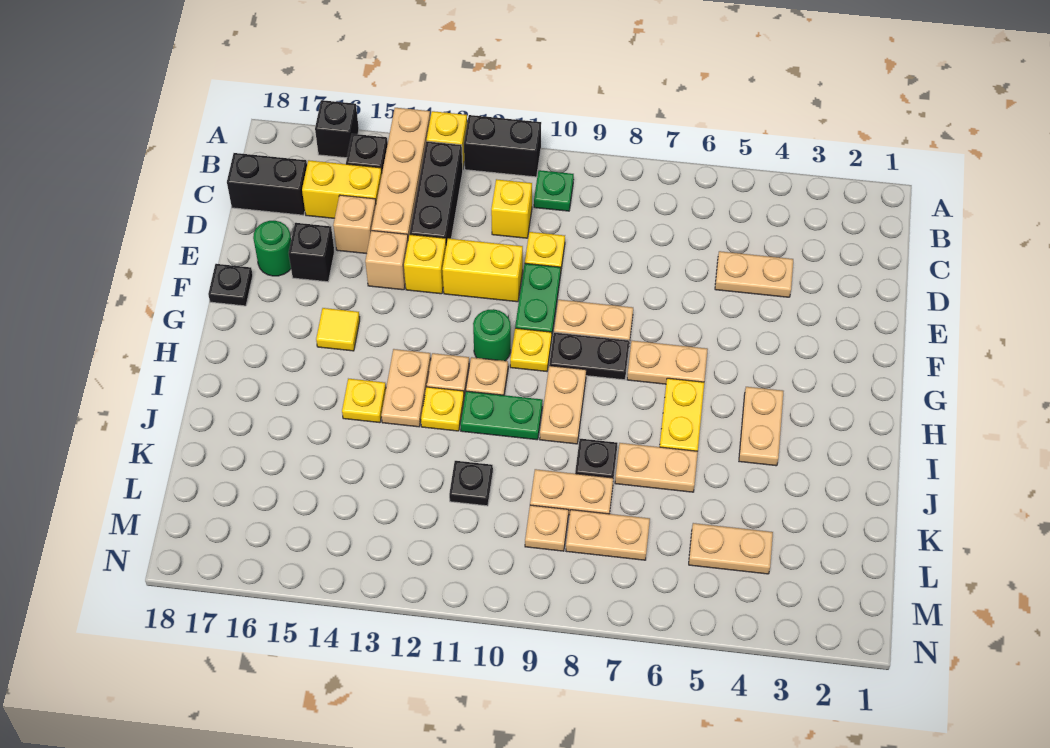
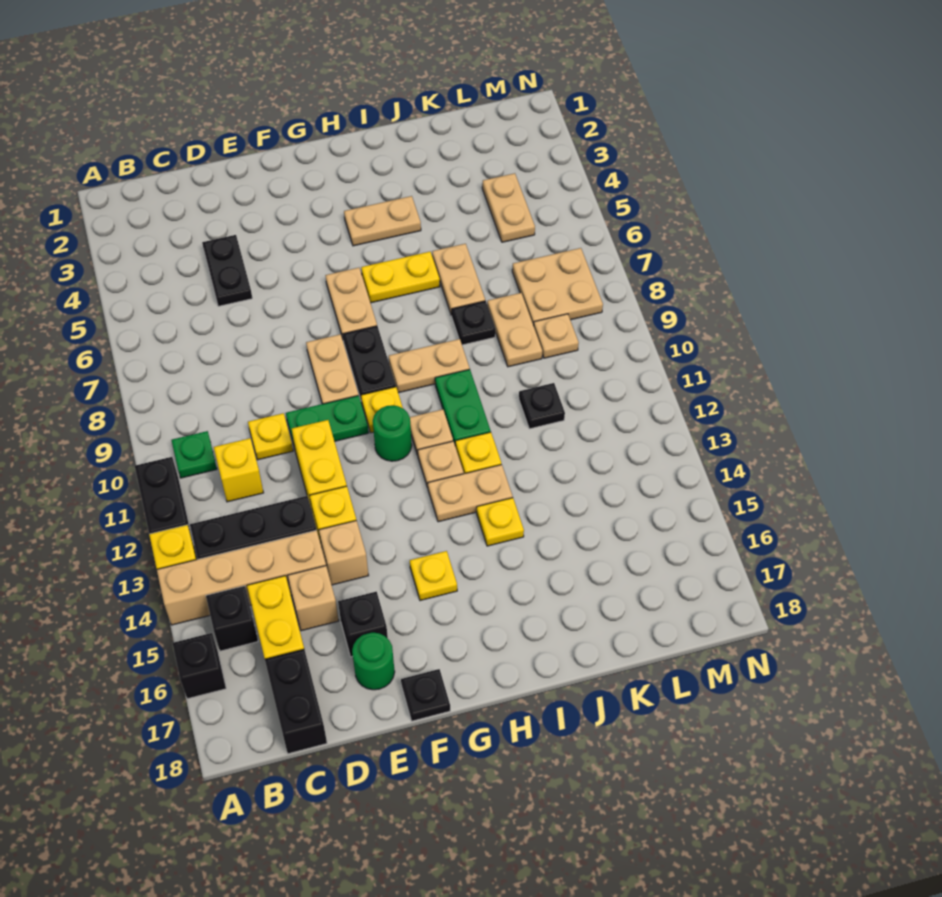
tan 1x2 plate [715,251,793,297] -> black 1x2 plate [202,235,252,306]
yellow 1x1 tile [316,308,360,351] -> yellow 1x1 plate [410,551,457,601]
tan 1x2 plate [566,510,650,560] -> tan 2x2 plate [512,248,603,326]

